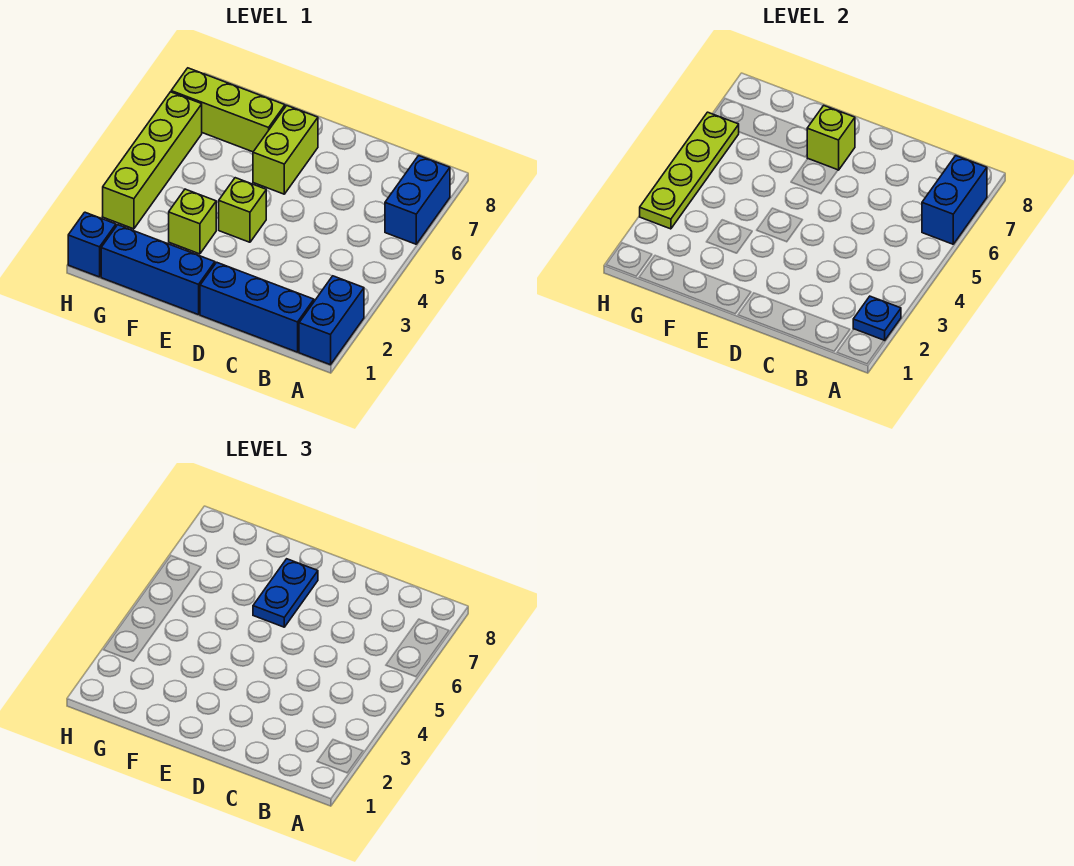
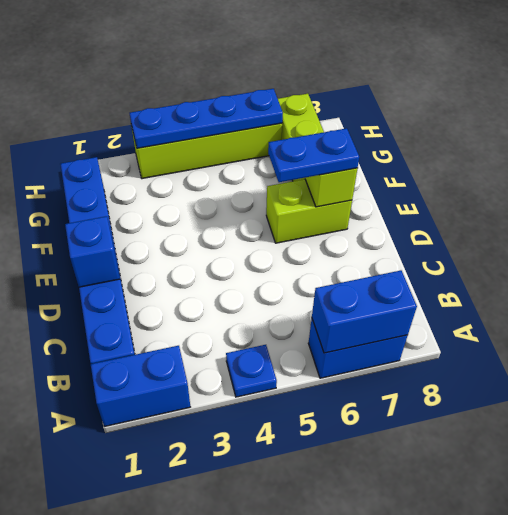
blue 1x1 plate [853,296,901,341] -> blue 1x1 plate moved to [226,345,277,397]
lime 1x1 brick [219,178,266,242] -> none
lime 1x1 brick [169,189,216,254] -> none
blue 1x1 brick [68,212,116,277] -> blue 1x1 brick moved to [65,216,120,287]
lime 1x4 plate [640,112,739,229] -> blue 1x4 plate [130,89,283,148]

